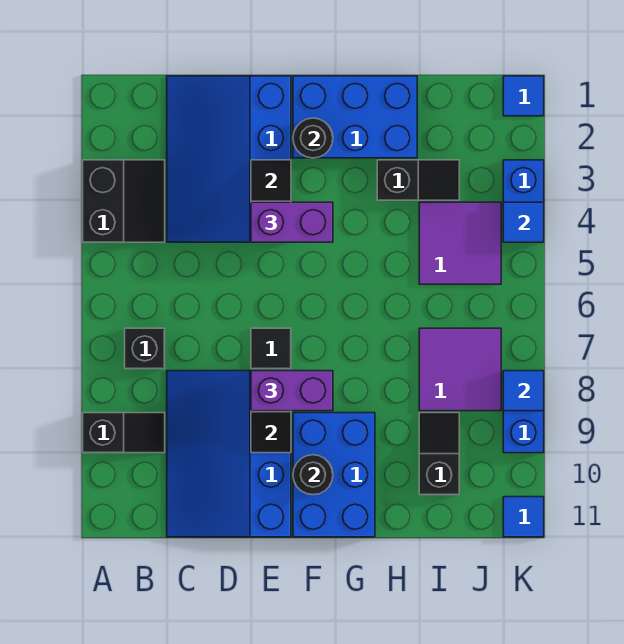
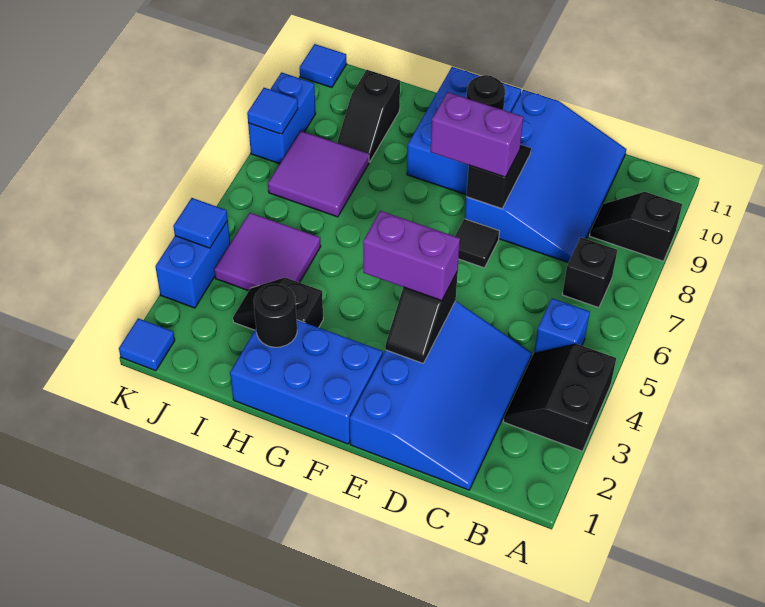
none -> blue 1x1 brick [534,298,590,353]
black 1x1 round brick [293,118,333,158] -> black 1x1 round brick moved to [254,284,297,347]

